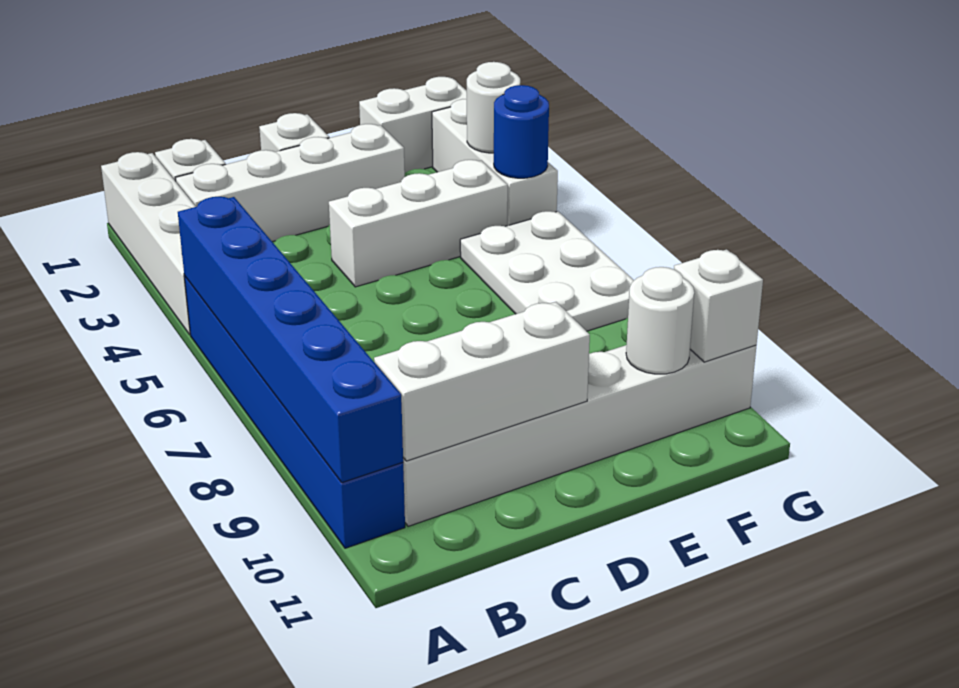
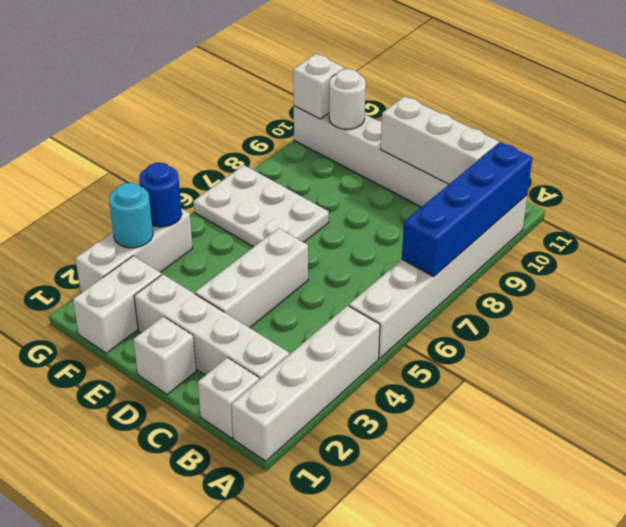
blue 1x6 brick [184,276,405,548] -> white 1x6 brick [349,195,527,359]
blue 1x6 brick [178,197,403,483] -> blue 1x4 brick [402,142,532,276]
white 1x3 brick [329,160,508,287] -> white 1x3 brick turned to [195,228,308,328]
white 1x2 brick [359,77,467,173] -> white 1x2 brick turned to [73,256,162,353]
white 2x3 plate [460,211,634,331] -> white 2x3 plate turned to [193,165,329,247]
white 1x1 round brick [467,62,520,153] -> cyan 1x1 round brick [109,183,153,248]

